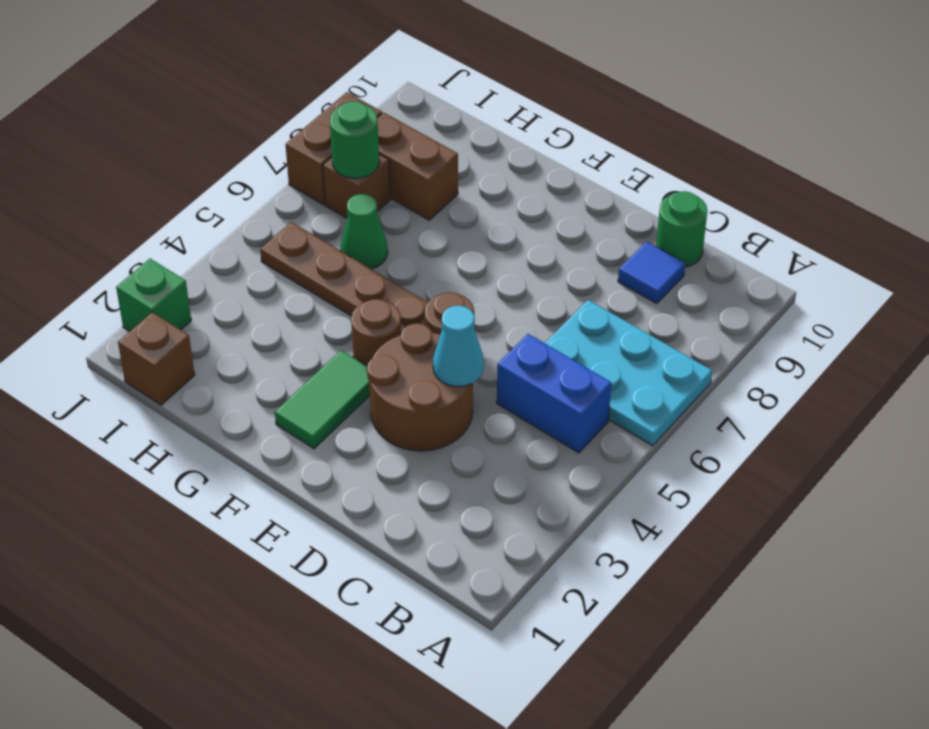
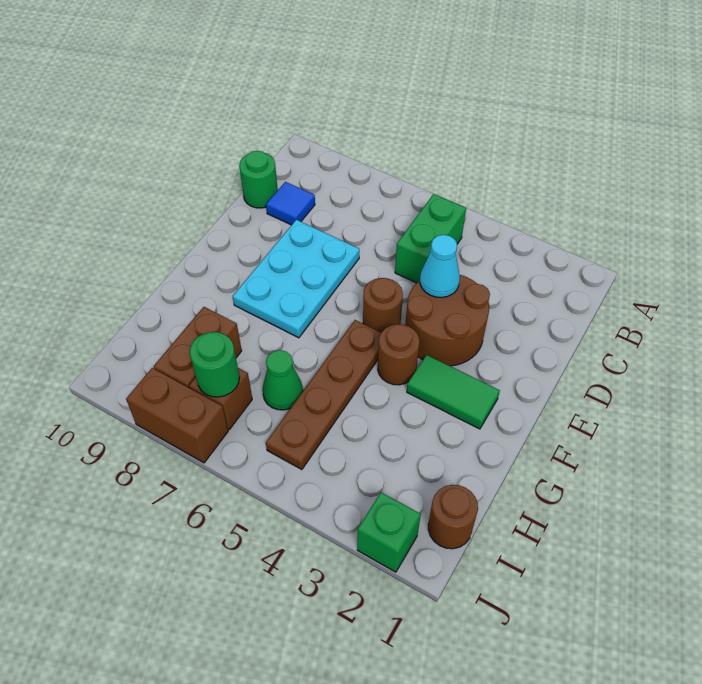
cyan 2x3 plate [545,300,712,446] -> cyan 2x3 plate moved to [233,220,359,338]
blue 1x2 brick [497,334,611,453] -> green 1x2 brick [395,194,466,283]
brown 1x1 brick [118,312,195,405] -> brown 1x1 round brick [428,485,478,549]

